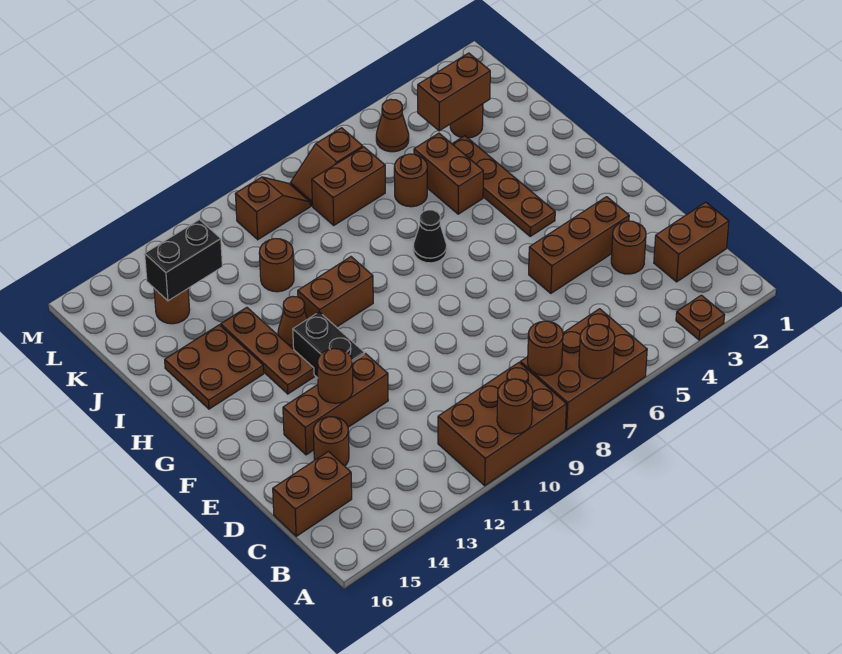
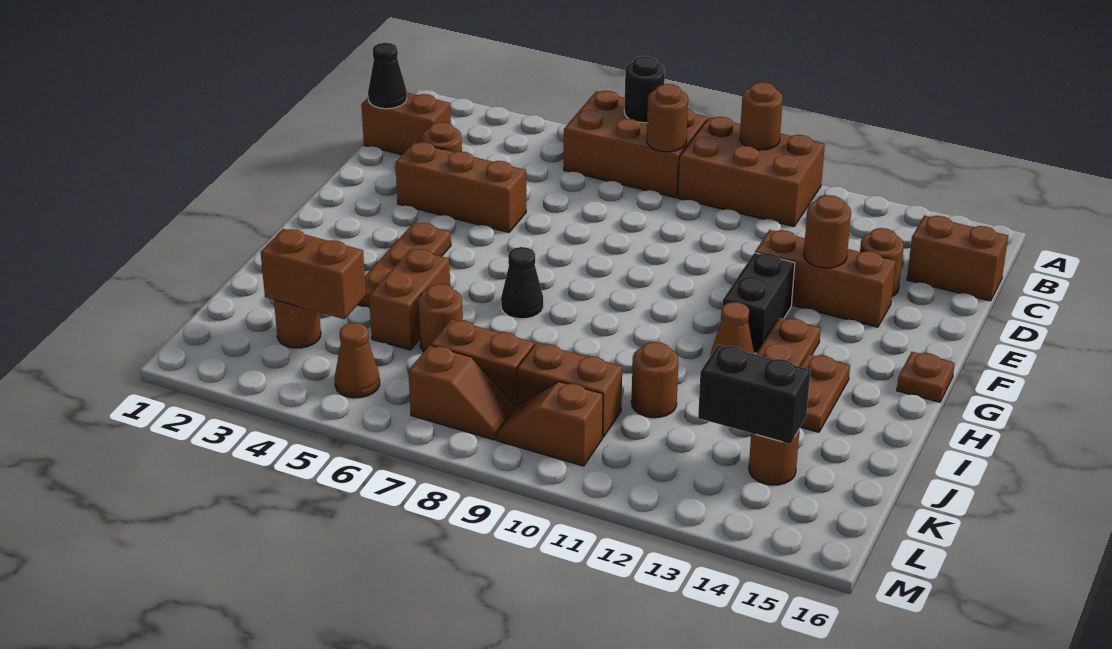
brown 1x1 plate [676,295,725,340] -> brown 1x1 plate moved to [897,352,955,402]
brown 1x1 round brick [579,324,615,379] -> black 1x1 round brick [624,56,665,123]
none -> black 1x1 cone [368,43,407,109]
brown 1x4 plate [452,136,555,236] -> brown 1x3 plate [358,223,451,308]
brown 1x2 brick [298,257,373,327] -> brown 1x2 brick moved to [517,343,622,437]
brown 2x2 plate [165,325,264,409] -> brown 1x2 plate [800,354,850,432]

